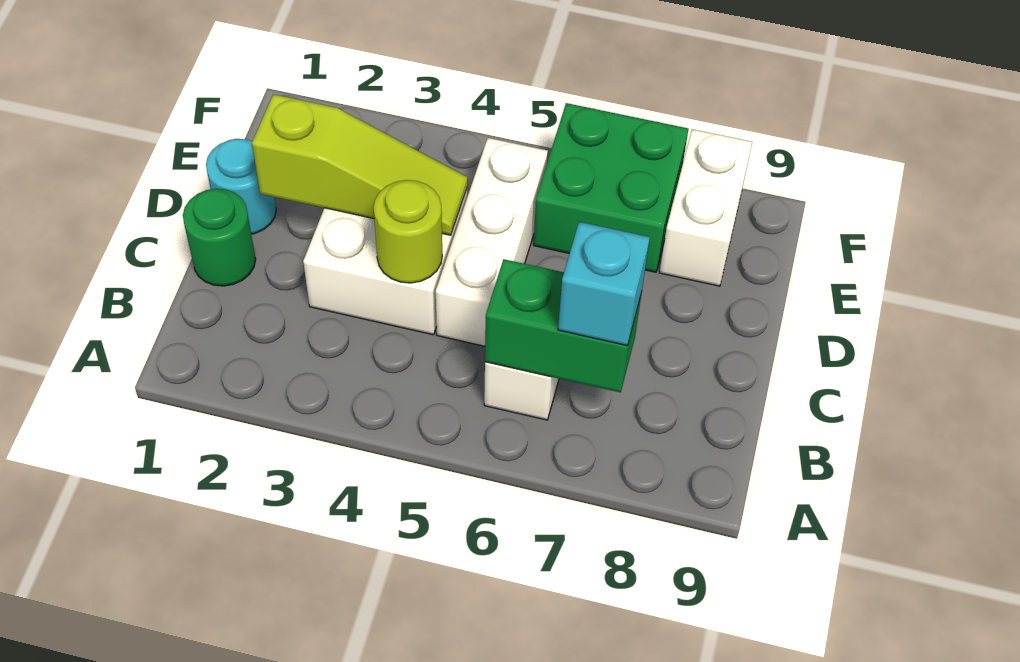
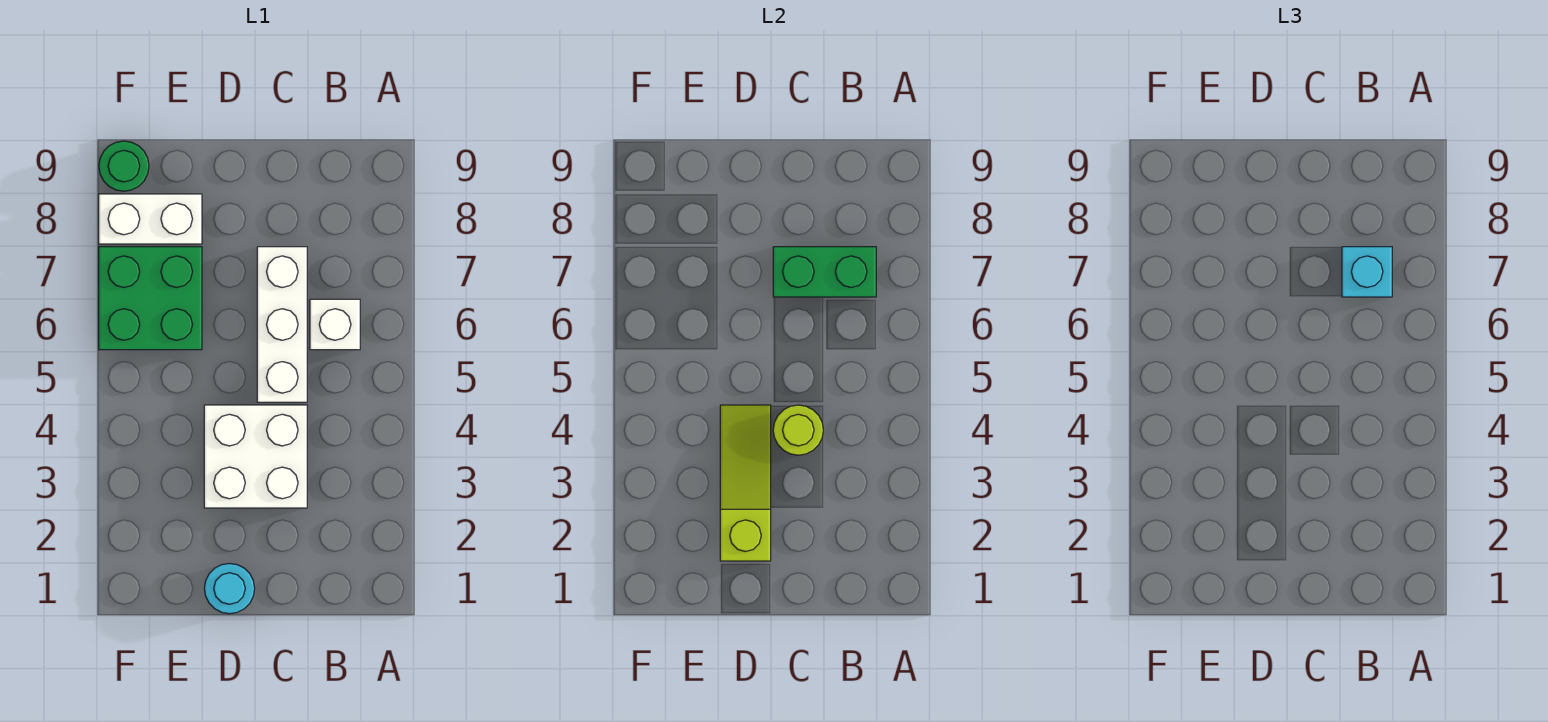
green 1x2 brick [485,259,642,392] -> green 1x2 brick turned to [773,247,876,297]
green 1x1 round brick [183,189,256,286] -> green 1x1 round brick moved to [99,141,149,191]
white 1x3 brick [436,138,548,346] -> white 1x3 brick turned to [257,247,307,402]

